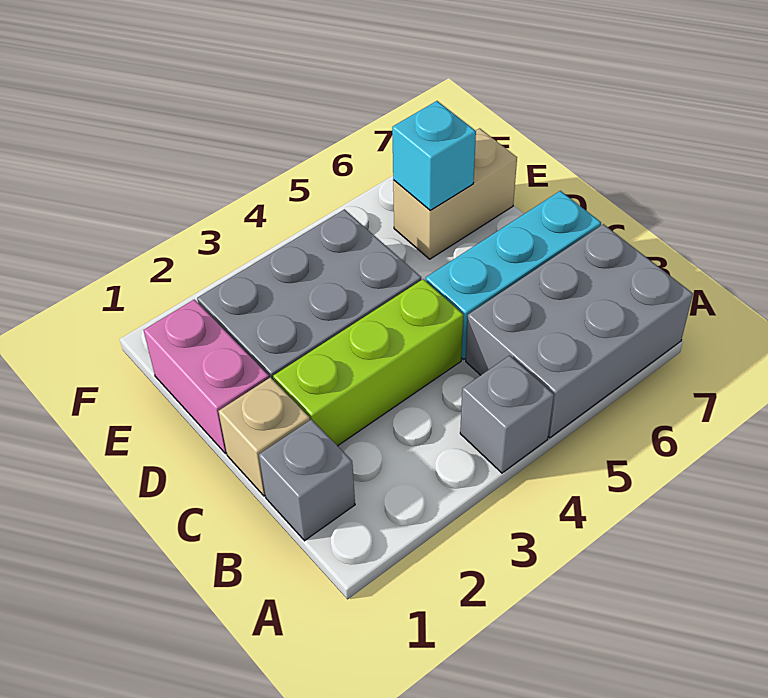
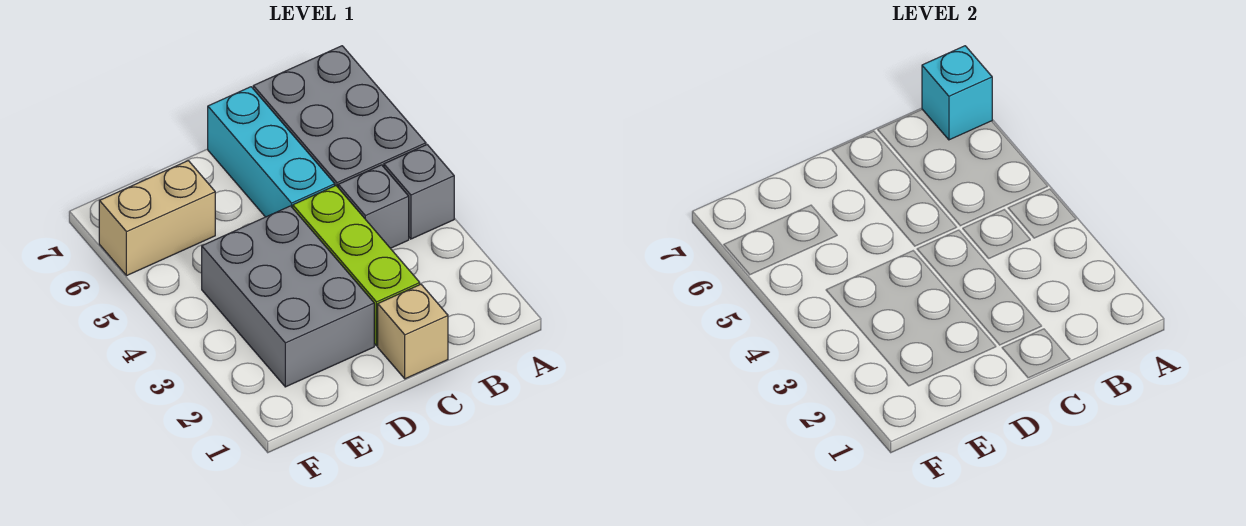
grey 1x1 brick [259,419,355,541] -> grey 1x1 brick moved to [338,165,409,248]
pink 1x2 brick [144,299,269,454] -> none
tan 1x2 brick [393,128,517,259] -> tan 1x2 brick turned to [99,161,215,276]
cyan 1x1 brick [392,101,476,210] -> cyan 1x1 brick moved to [922,46,992,140]

